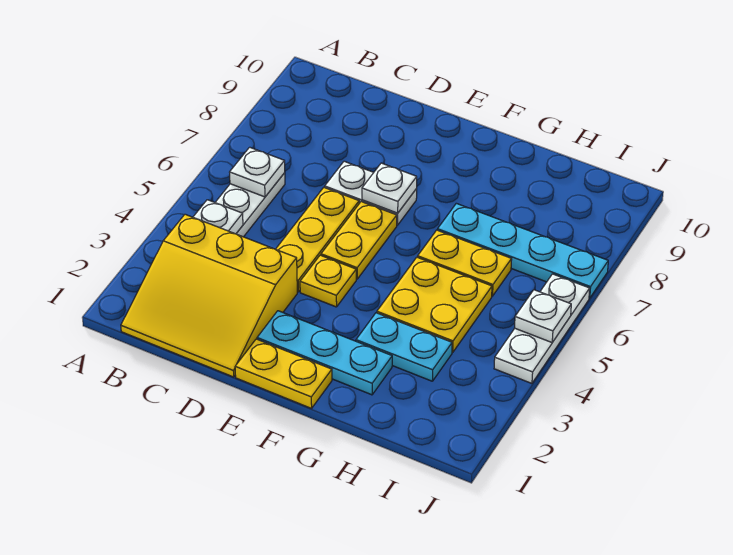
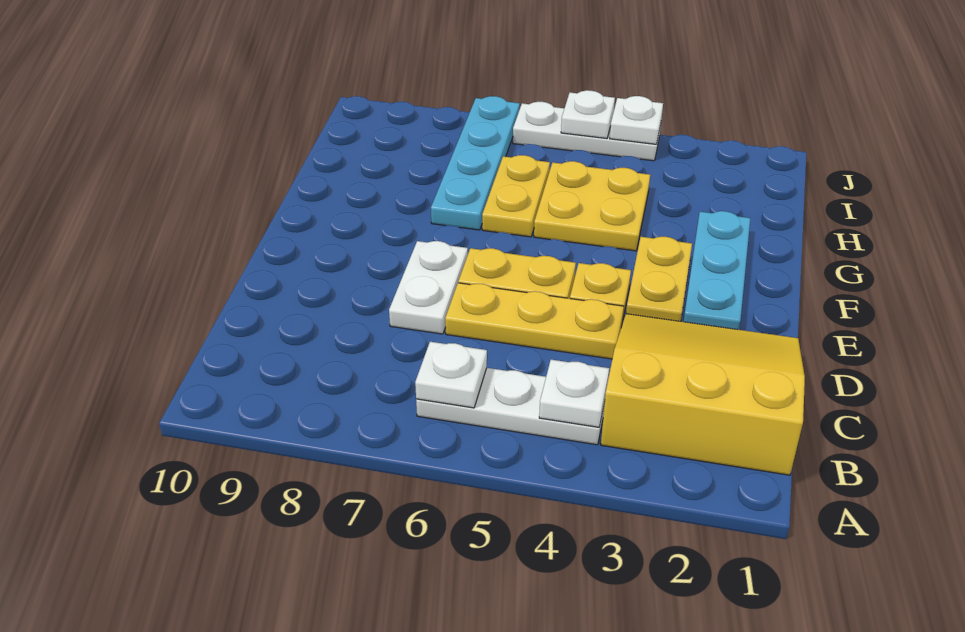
yellow 3x3 slope [121,214,297,377] -> yellow 3x3 slope turned to [601,314,805,475]
yellow 1x2 plate [235,339,332,408] -> yellow 1x2 plate moved to [626,237,692,321]
white 1x1 plate [362,163,417,213] -> white 1x1 plate moved to [610,96,663,144]
cyan 1x2 plate [356,313,452,381] -> none

